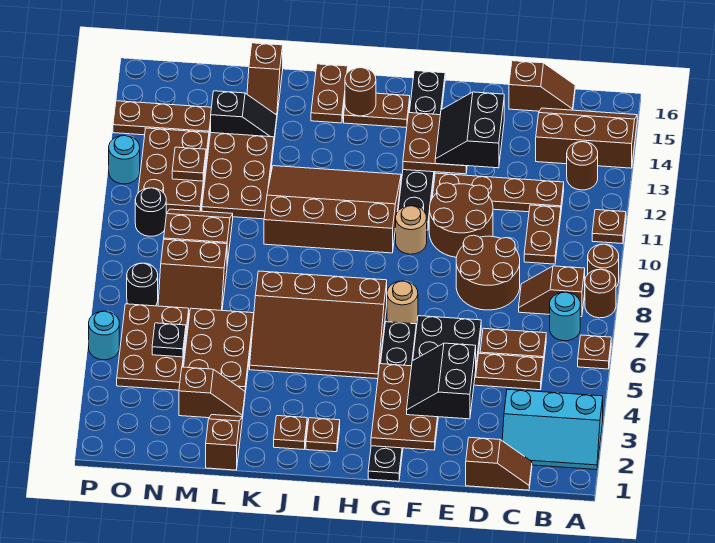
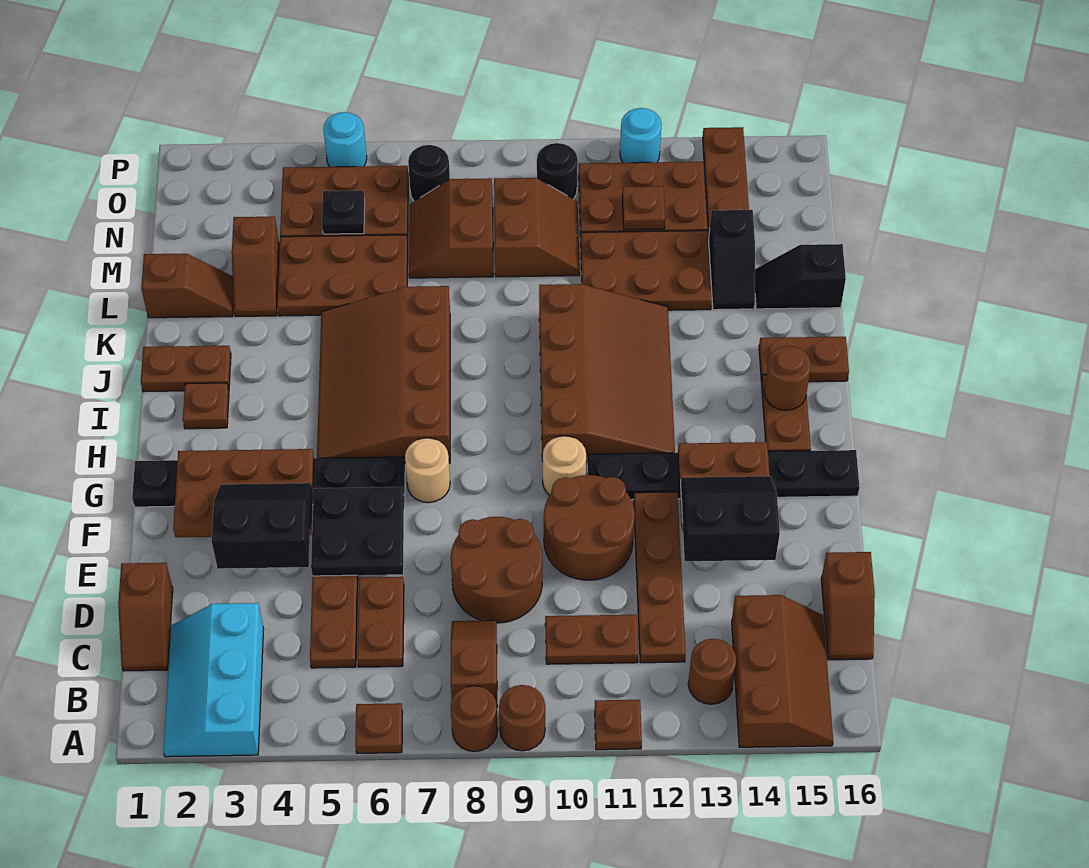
cyan 1x1 round brick [550,292,580,341] -> none
brown 1x1 plate [274,416,307,449] -> brown 1x2 plate [141,346,231,392]
brown 1x2 slope [247,43,283,115] -> black 1x2 slope [755,244,846,309]

